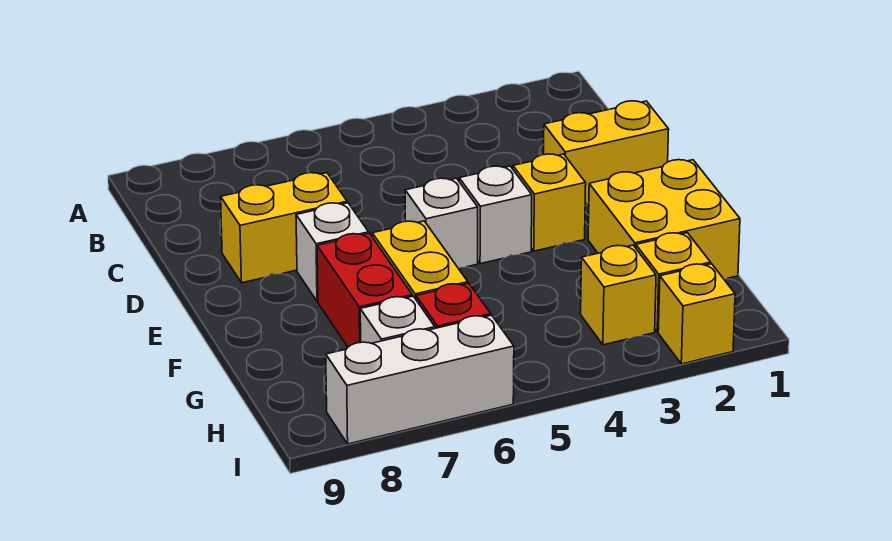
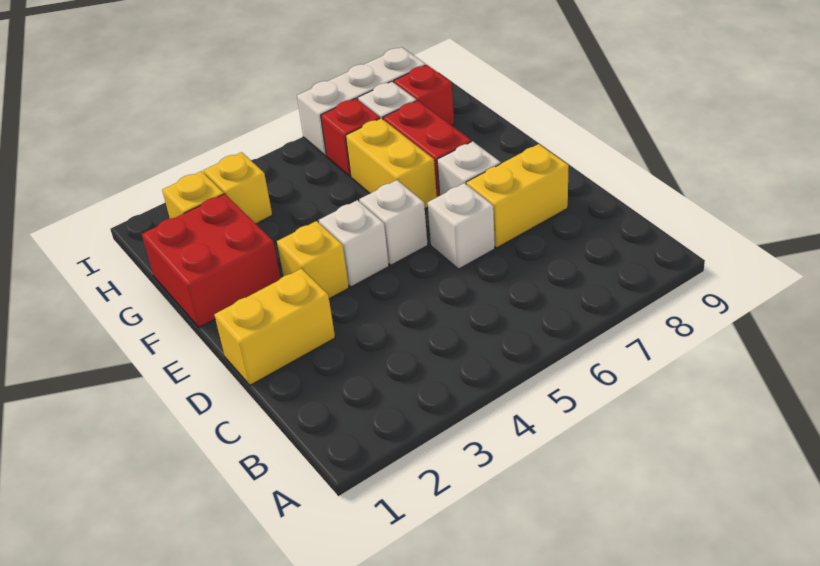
none -> white 1x1 brick [428,183,495,269]
yellow 2x2 brick [588,160,740,279] -> red 2x2 brick [142,194,281,328]
none -> red 1x1 brick [394,65,454,125]
yellow 1x1 brick [658,264,735,364] -> none

